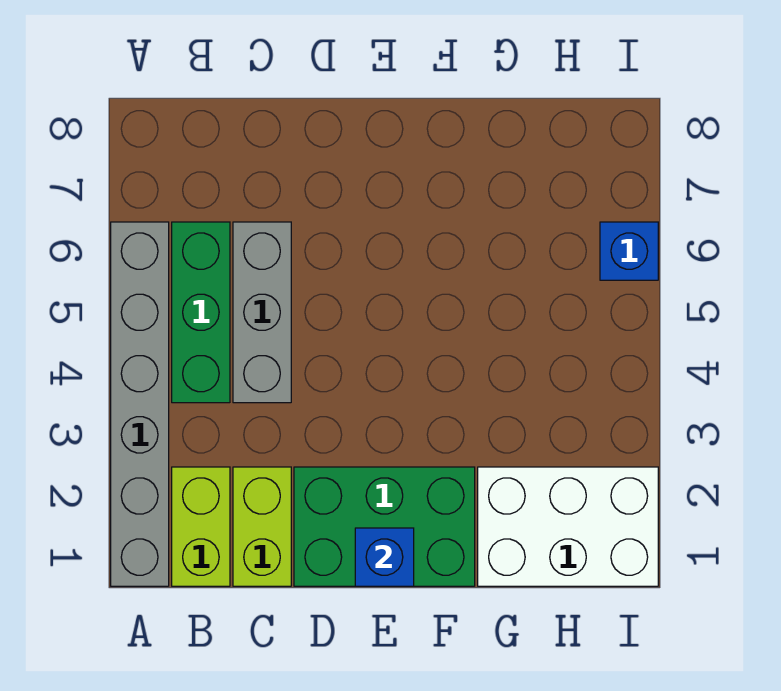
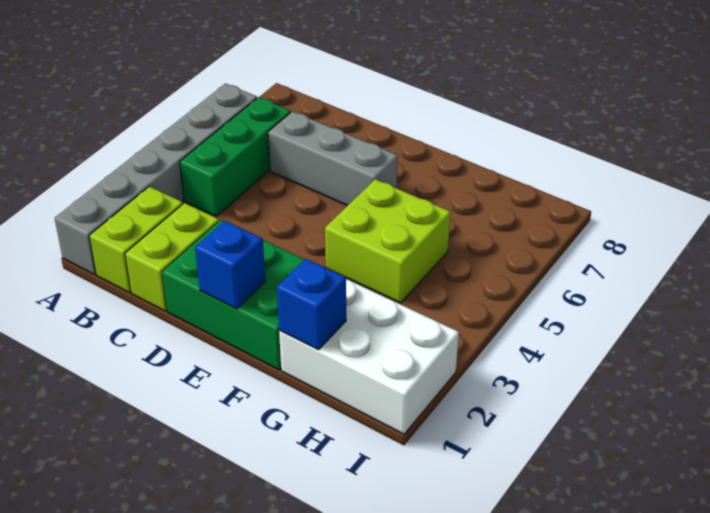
grey 1x3 brick [233,222,291,403] -> grey 1x3 brick turned to [268,111,398,206]
none -> lime 2x2 brick [325,179,450,303]
blue 1x1 brick [600,222,658,280] -> blue 1x1 brick moved to [277,259,346,350]

